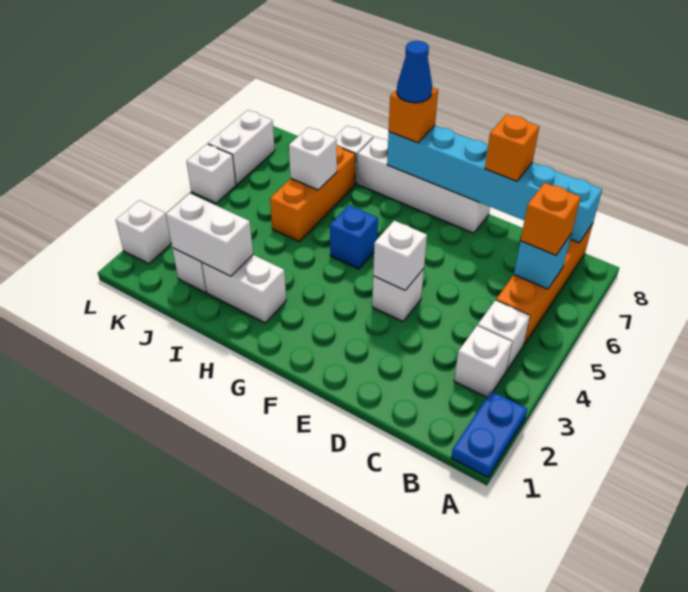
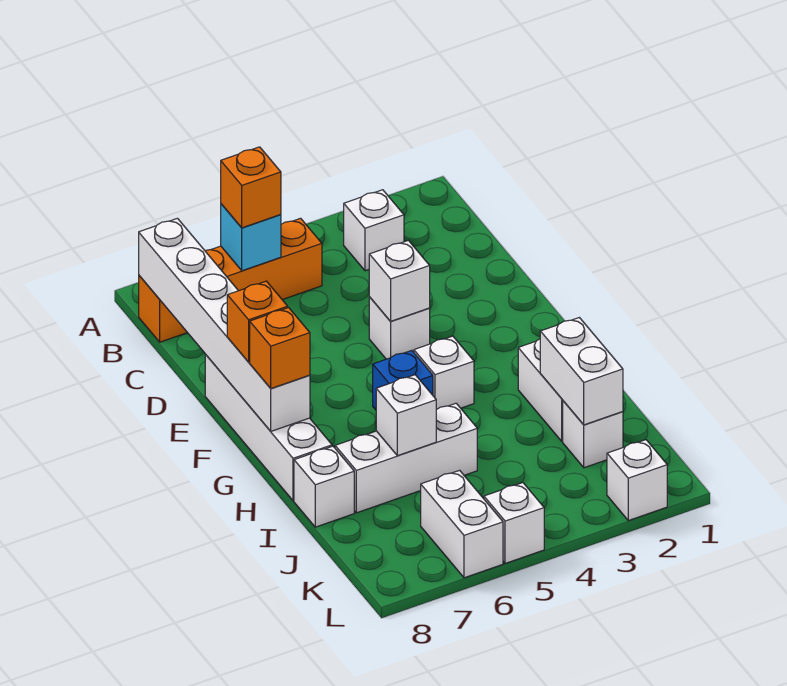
blue 1x2 plate [451,391,527,477] -> none
white 1x1 brick [478,300,530,371] -> white 1x1 brick moved to [414,336,474,410]
cyan 1x6 brick [387,126,602,243] -> white 1x6 brick [139,218,310,431]
orange 1x1 brick [485,114,539,181] -> orange 1x1 brick moved to [227,281,288,362]
blue 1x1 cone [397,41,432,103] -> none
orange 1x3 brick [270,145,356,241] -> white 1x3 brick [335,403,477,513]
white 1x2 brick [208,110,275,185] -> white 1x2 brick turned to [421,470,503,578]

